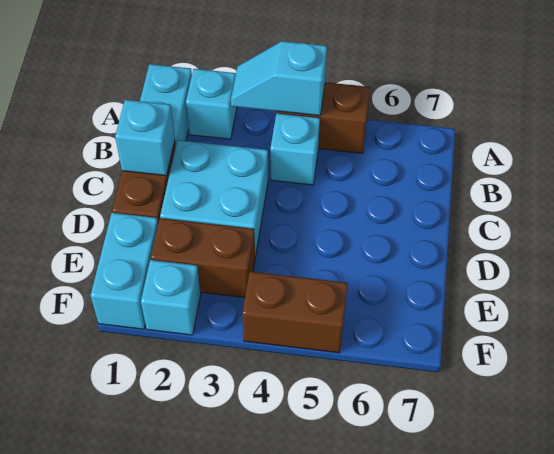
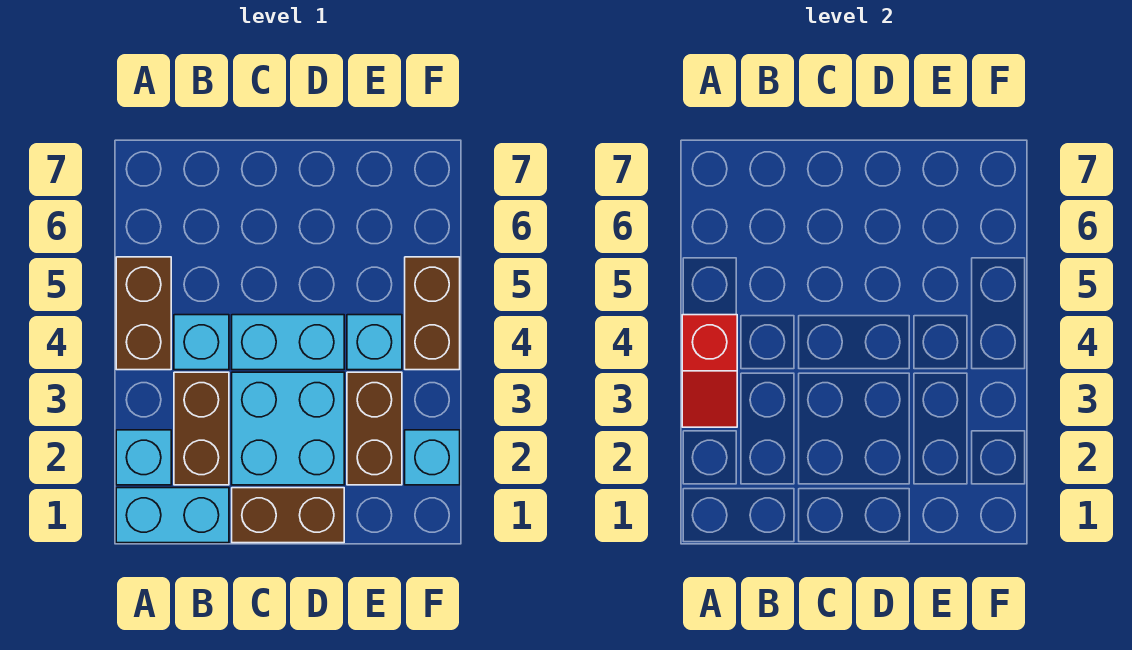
cyan 1x2 slope [231,41,327,116] -> red 1x2 slope [682,315,737,427]
none -> brown 1x2 brick [174,372,229,485]
cyan 1x1 brick [115,100,175,176] -> cyan 1x1 brick moved to [347,315,402,370]
cyan 1x2 brick [91,213,158,329] -> cyan 1x2 brick moved to [232,315,344,370]

